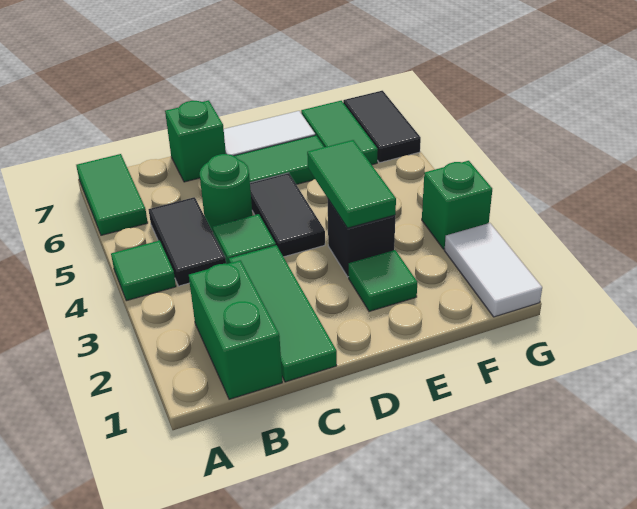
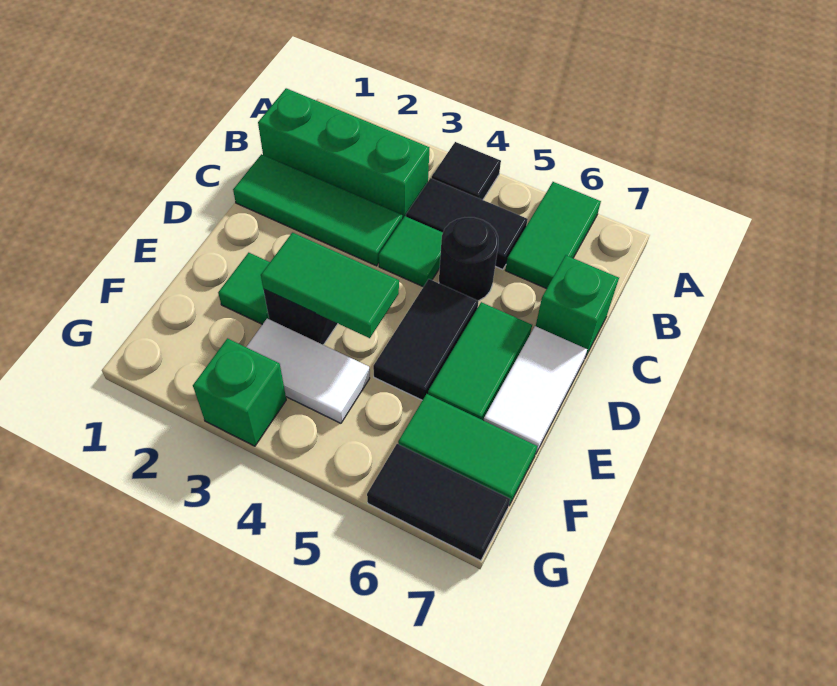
green 1x1 tile [111,240,176,301] -> black 1x1 tile [432,142,501,200]
green 1x2 tile [76,154,148,235] -> green 1x2 tile turned to [505,182,601,289]
green 1x2 brick [189,260,282,399] -> green 1x3 brick [258,88,429,219]
green 1x1 round brick [199,154,252,232] -> black 1x1 round brick [439,217,498,301]
black 1x2 tile [250,173,325,257] -> black 1x2 tile turned to [373,279,478,400]
white 1x2 tile [444,223,542,317] -> white 1x2 tile moved to [247,319,370,423]

